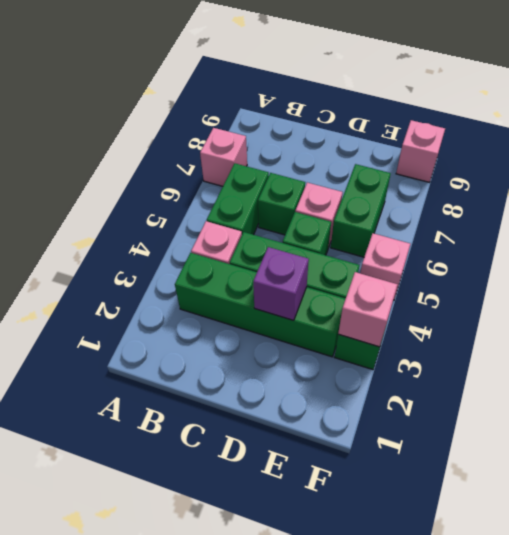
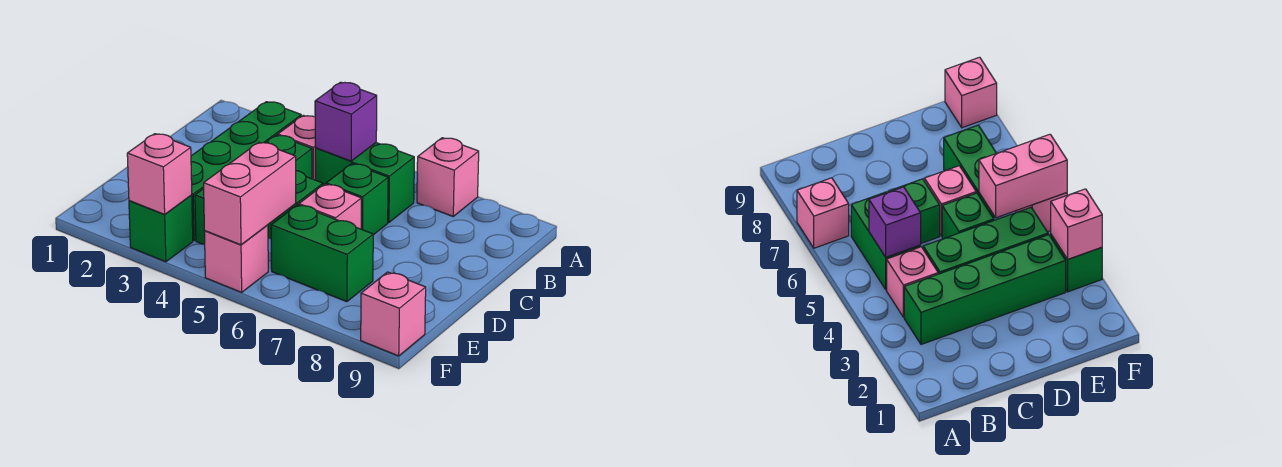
purple 1x1 brick [253,247,309,320] -> purple 1x1 brick moved to [315,82,377,161]
none -> pink 1x2 brick [204,142,296,245]

